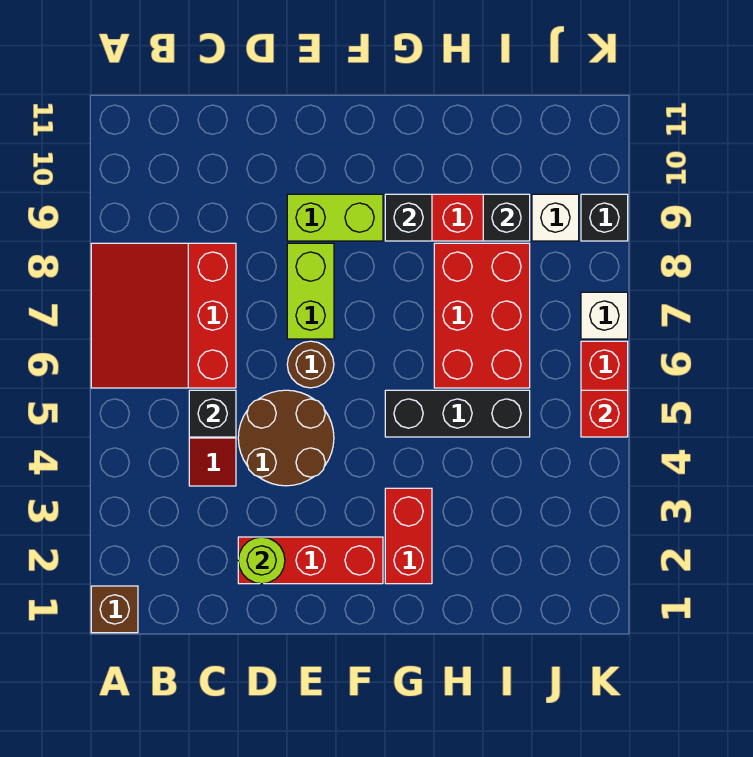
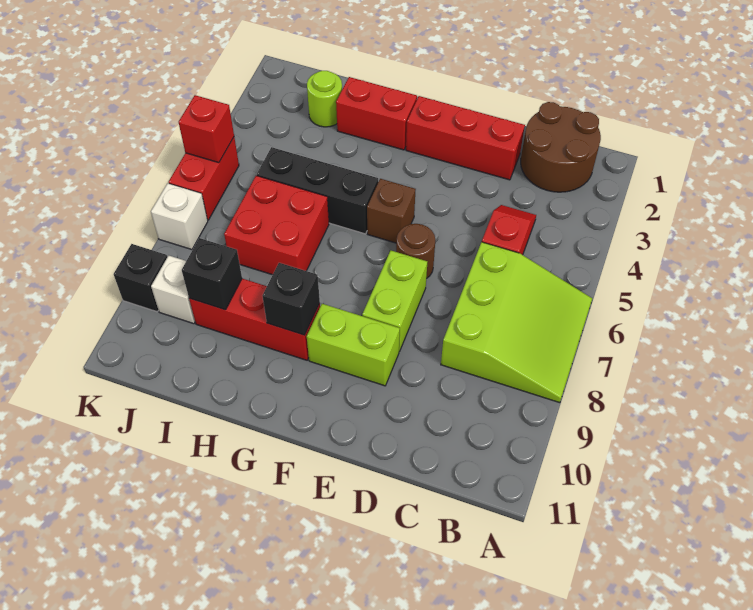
brown 1x1 brick [91,586,138,633] -> brown 1x1 brick moved to [367,179,416,243]
red 3x3 slope [91,243,236,388] -> lime 3x3 slope [441,242,592,403]
black 1x1 brick [189,390,236,437] -> none
lime 1x1 round brick [238,537,285,584] -> lime 1x1 round brick moved to [307,71,342,127]
brown 2x2 round brick [238,390,334,486] -> brown 2x2 round brick moved to [521,102,601,192]
red 1x2 brick [385,488,432,584] -> red 1x2 brick turned to [336,77,417,150]
red 2x3 brick [434,243,530,388] -> red 2x2 brick [224,176,329,275]

